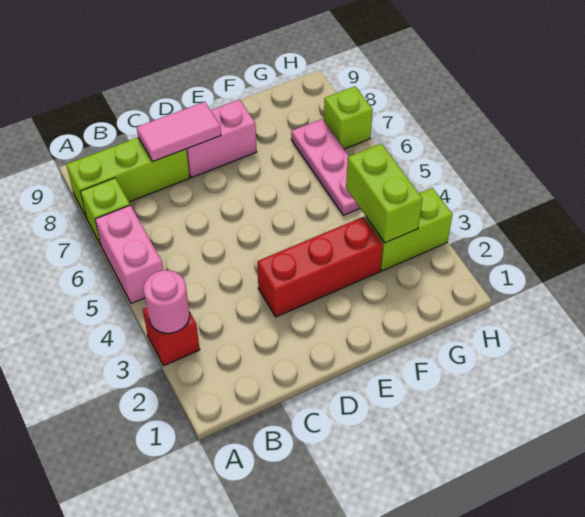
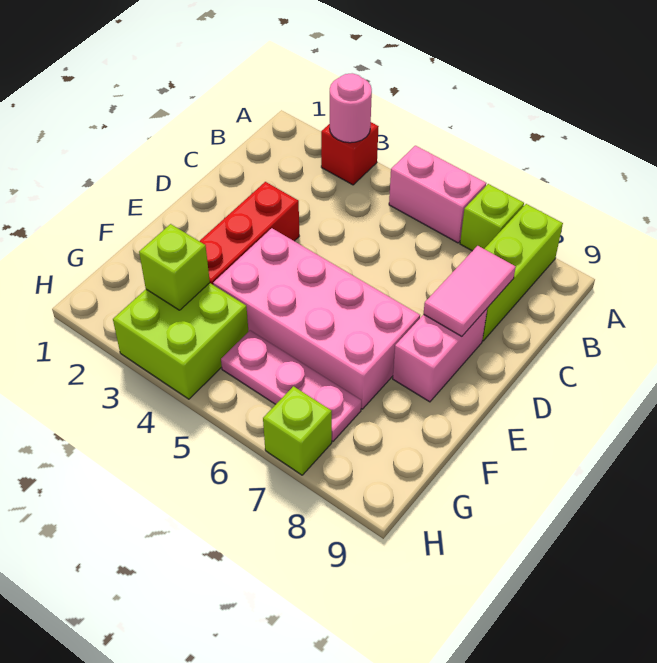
none -> pink 2x4 brick [213,228,420,409]
lime 1x2 brick [365,188,453,271] -> lime 2x2 brick [113,283,249,399]
lime 1x2 brick [346,144,422,243] -> lime 1x1 brick [139,224,210,310]

